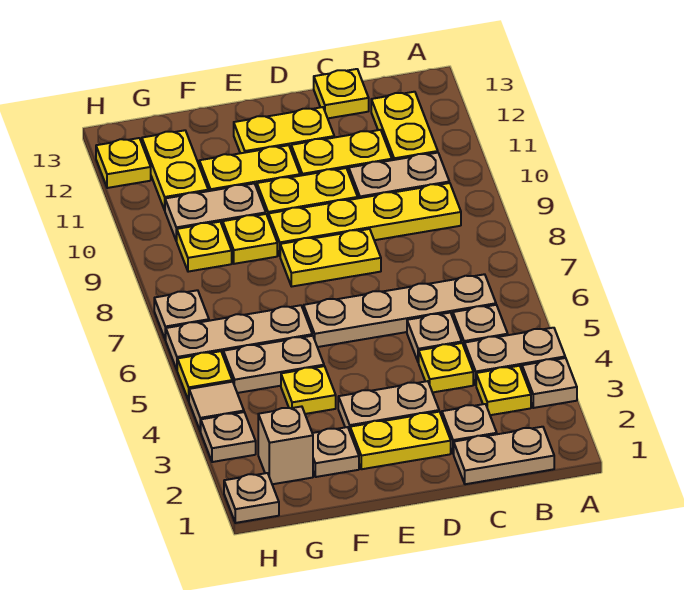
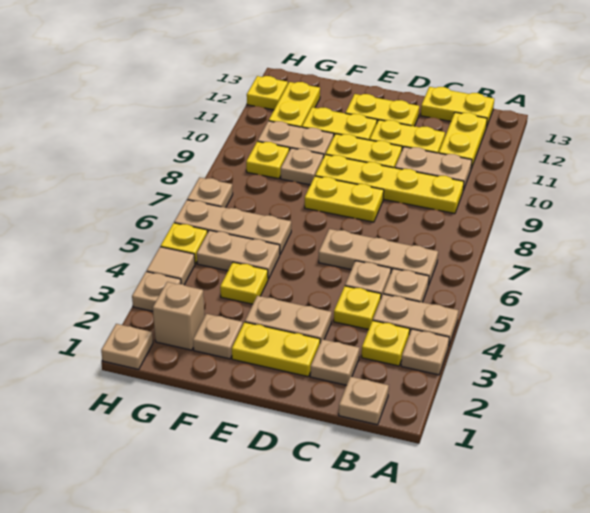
tan 1x2 plate [454,427,554,484] -> tan 1x1 plate [339,376,389,425]
tan 1x4 plate [304,274,496,347] -> tan 1x3 plate [319,229,438,285]
yellow 1x1 plate [314,69,369,118] -> yellow 1x2 plate [421,87,494,127]
yellow 1x1 plate [223,214,277,264] -> tan 1x1 plate [281,148,324,185]

